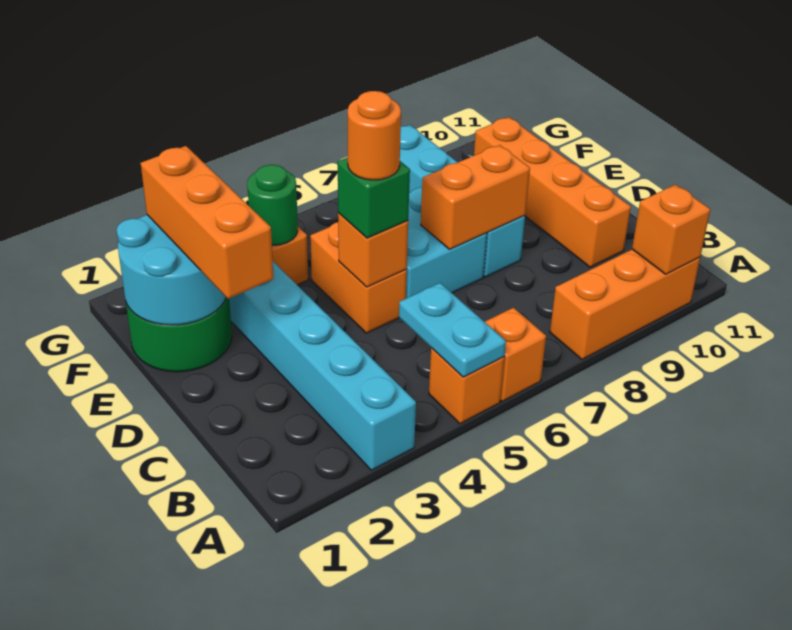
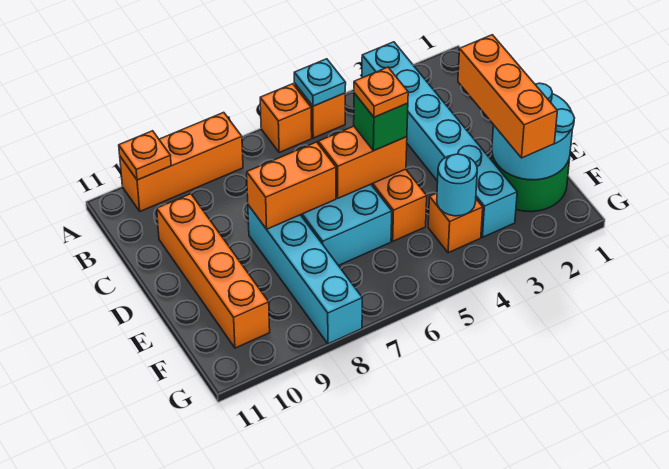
cyan 1x2 plate [399,283,506,377] -> cyan 1x1 plate [294,59,346,106]
orange 1x1 brick [632,185,710,274] -> orange 1x1 plate [119,131,171,180]
orange 1x1 brick [338,213,408,287] -> orange 1x2 brick [318,126,407,198]
orange 1x1 round brick [348,91,401,180] -> orange 1x1 plate [354,67,408,117]
green 1x1 round brick [247,165,298,246] -> cyan 1x1 round brick [437,154,477,216]

